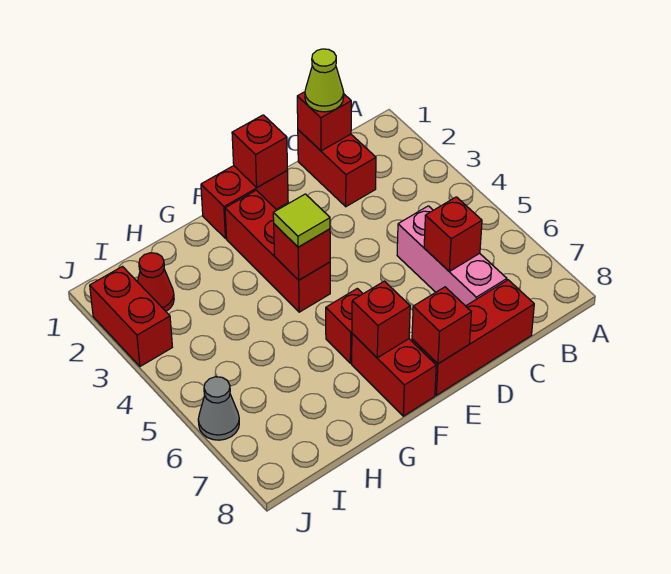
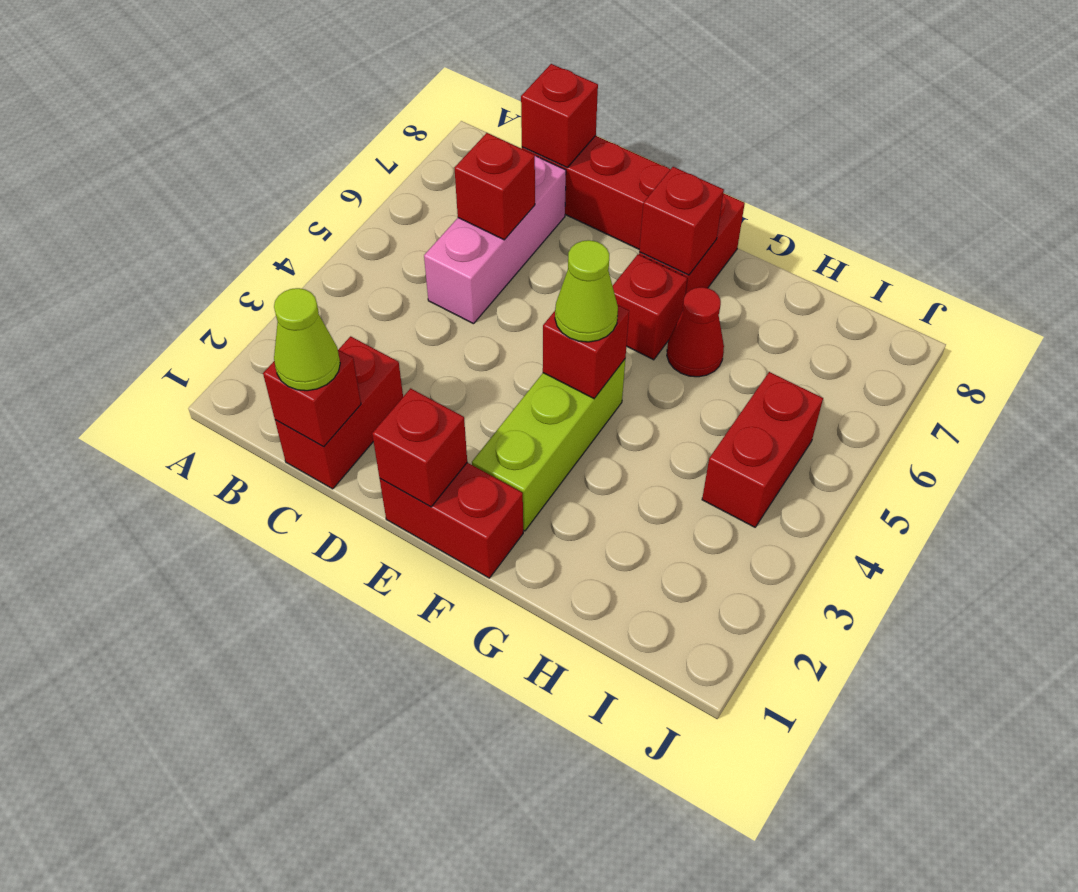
red 1x1 brick [412,287,471,364] -> red 1x1 brick moved to [521,64,598,167]
red 1x3 brick [225,190,330,312] -> lime 1x3 brick [472,359,625,531]
lime 1x1 tile [273,194,330,247] -> lime 1x1 cone [555,240,618,342]
red 1x1 cone [138,253,174,311] -> red 1x1 cone moved to [667,287,724,377]
red 1x2 brick [90,267,172,366] -> red 1x2 brick moved to [702,372,823,527]
grey 1x1 cone [198,377,239,440] -> none

